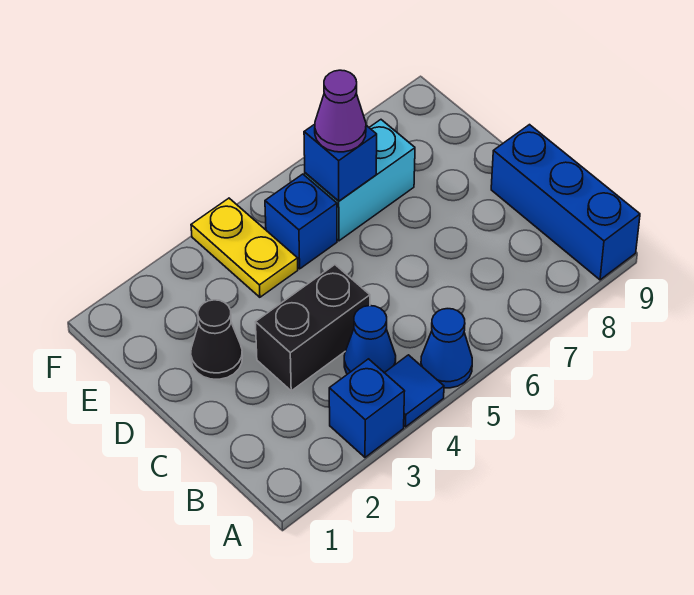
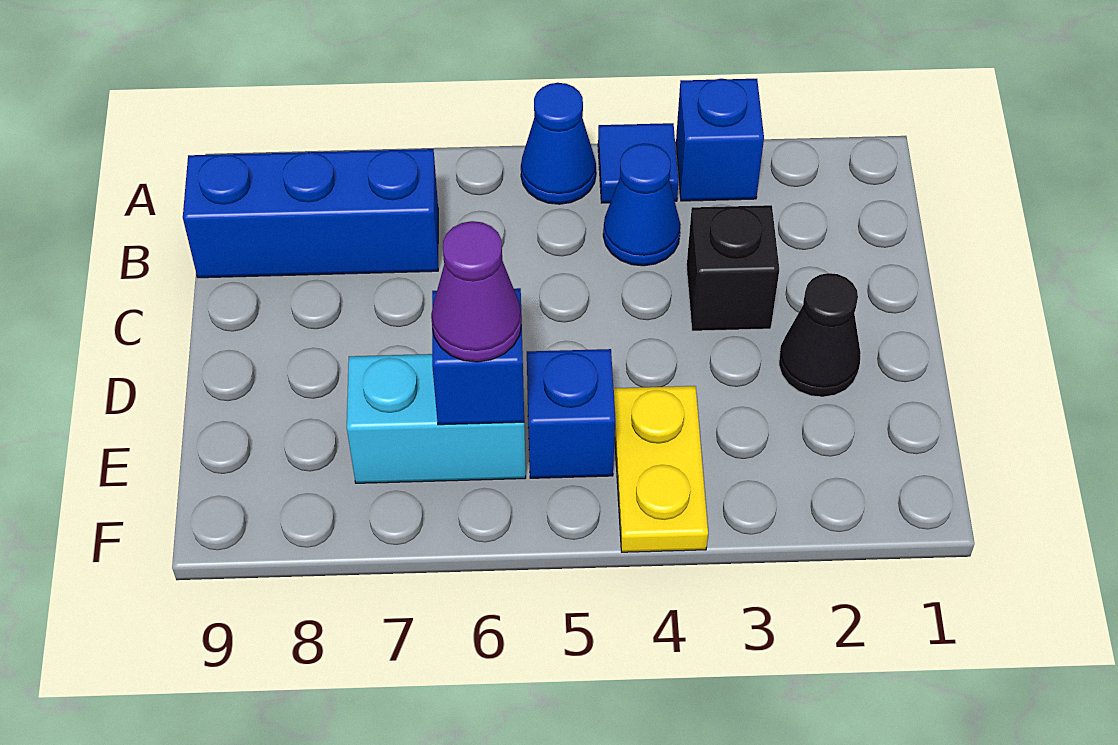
blue 1x3 brick [491,125,640,280] -> blue 1x3 brick turned to [183,149,438,278]
black 1x2 brick [256,265,370,391] -> black 1x1 brick [687,205,779,331]

